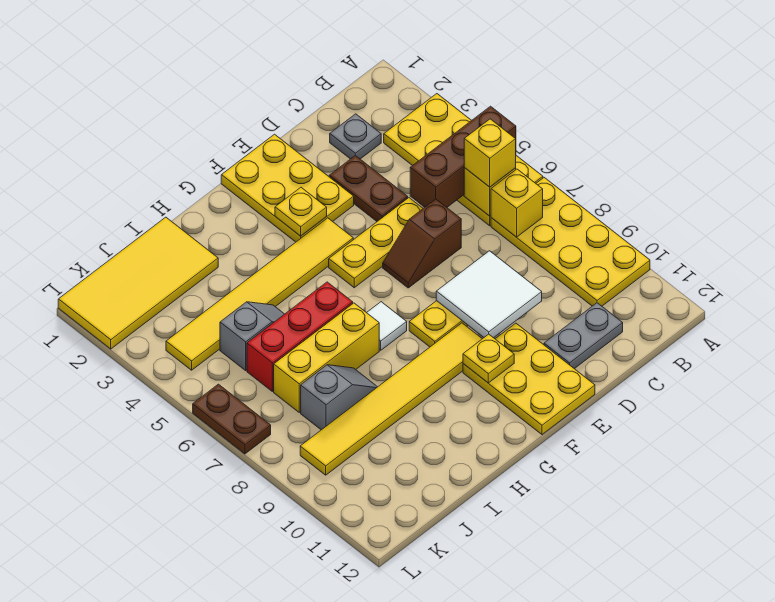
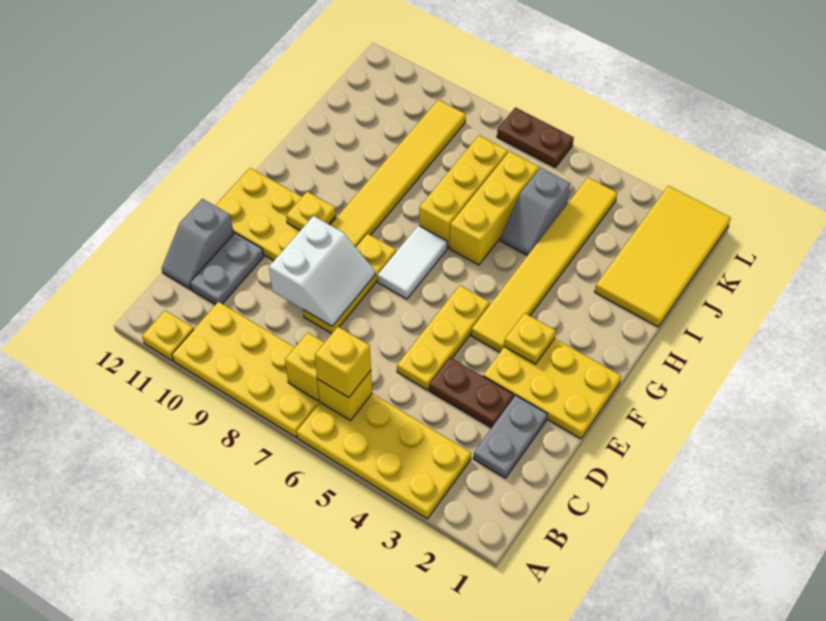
brown 1x3 brick [410,106,516,207] -> none
none -> yellow 1x1 plate [142,310,194,361]
grey 1x1 plate [330,114,381,159] -> grey 1x2 plate [473,395,547,478]
brown 1x2 slope [383,199,461,288] -> none
white 2x2 tile [436,251,542,338] -> white 2x2 slope [269,216,375,326]
white 1x1 tile [367,302,407,350] -> white 1x2 tile [377,225,447,299]
red 1x3 brick [247,282,353,391] -> yellow 1x3 brick [450,151,539,265]
grey 1x2 slope [301,365,377,430] -> grey 1x2 slope moved to [162,199,234,289]

